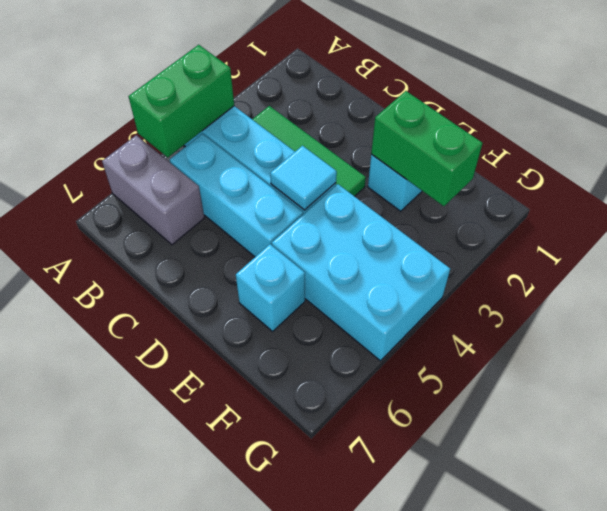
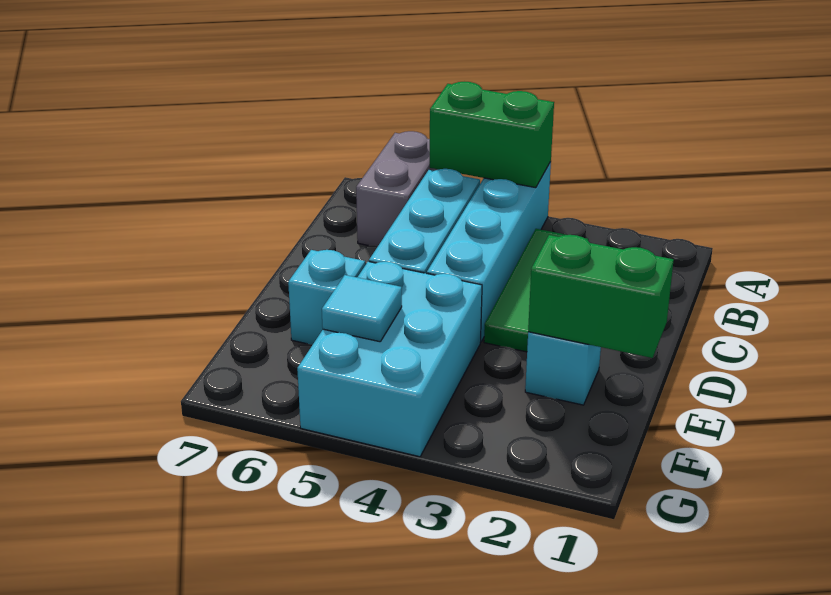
cyan 1x1 tile [270,146,337,210] -> cyan 1x1 tile moved to [322,275,402,342]
green 1x2 brick [371,91,483,206] -> green 1x2 brick turned to [528,235,674,358]

